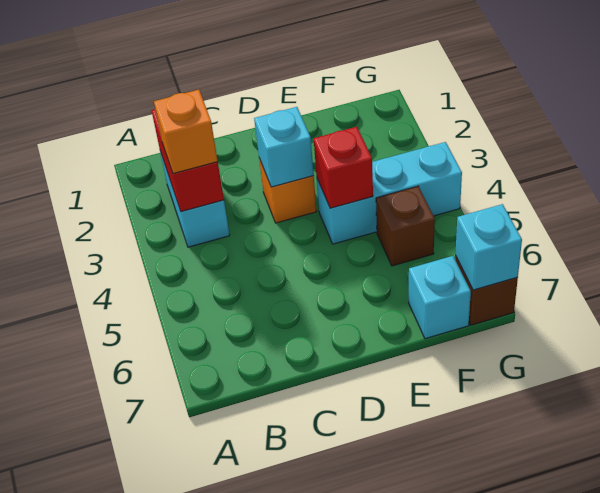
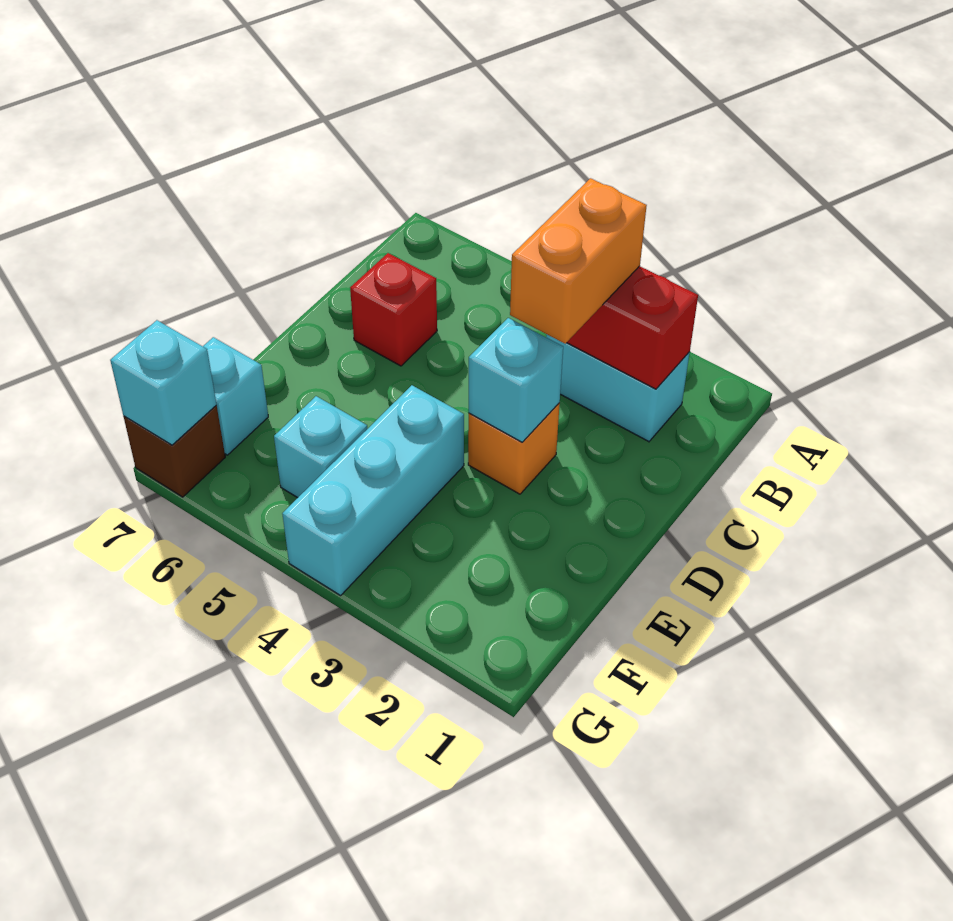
orange 1x1 brick [154,90,218,174] -> orange 1x2 brick [510,178,647,344]
red 1x1 brick [314,127,373,208] -> red 1x1 brick moved to [350,253,437,366]
brown 1x1 brick [376,186,435,266] -> cyan 1x1 brick [274,396,367,498]

